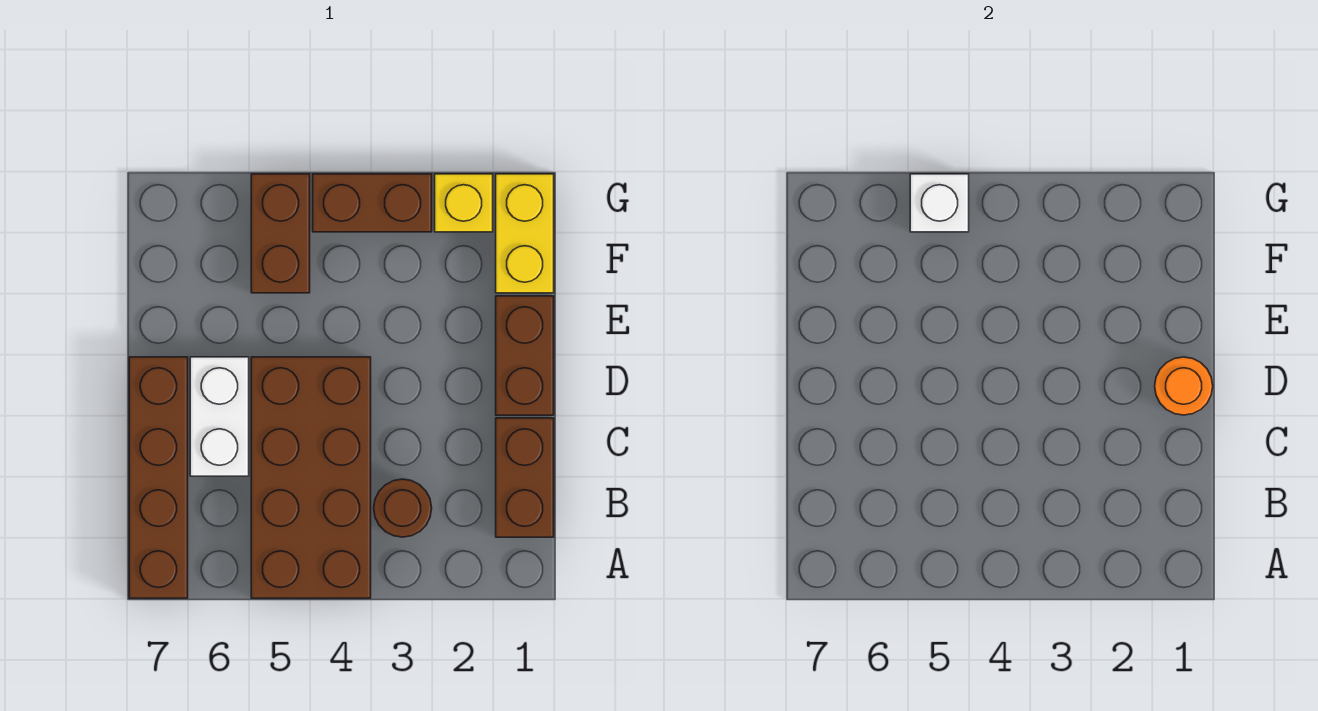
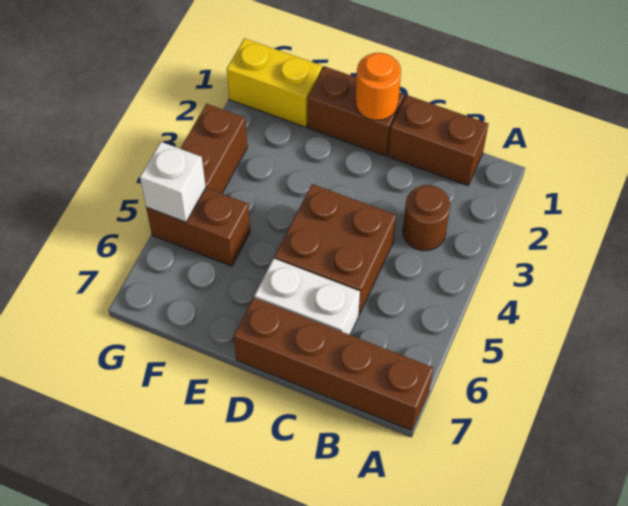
brown 2x4 brick [251,357,371,598] -> brown 2x2 brick [275,184,396,315]
yellow 1x1 brick [435,174,493,232] -> none

